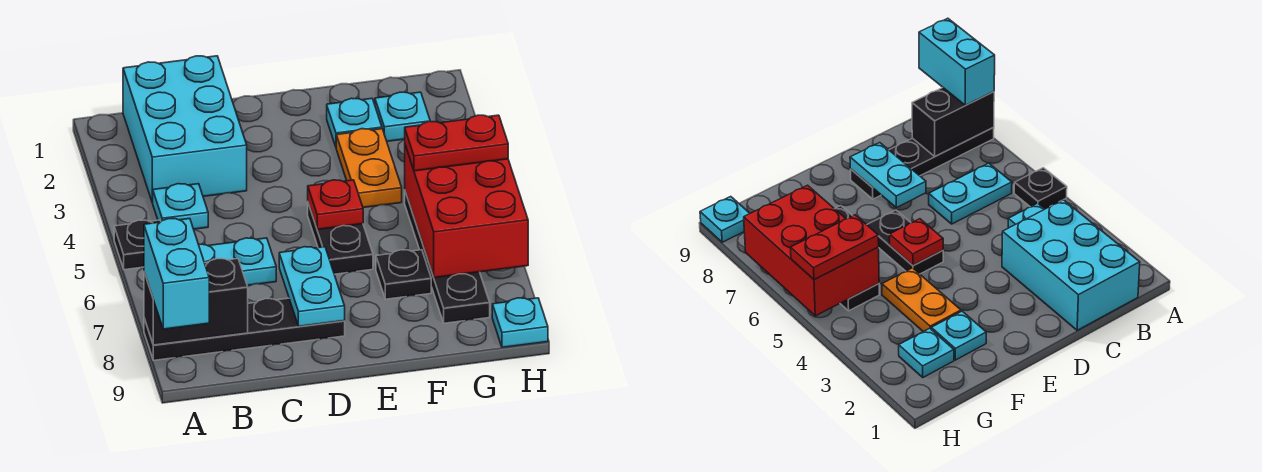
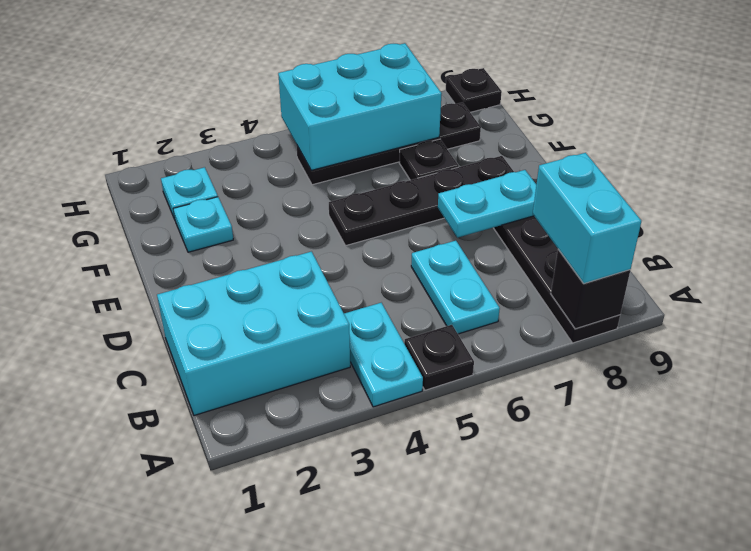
black 1x2 brick [144,259,248,345] -> black 1x1 brick [551,249,630,329]
cyan 1x2 brick [144,219,209,329] -> cyan 1x2 brick turned to [533,153,641,284]
cyan 1x1 plate [153,184,208,229] -> cyan 1x2 plate [344,303,423,407]
black 1x2 plate [308,203,373,274] -> black 1x4 plate [329,156,514,246]
red 1x1 plate [308,180,363,230] -> none
orange 1x2 plate [336,129,402,208] -> none
red 2x3 brick [405,145,528,278] -> cyan 2x3 brick [278,43,442,170]
red 1x2 plate [404,115,508,171] -> none
cyan 1x1 plate [492,298,548,347] -> black 1x1 plate [446,68,502,112]

